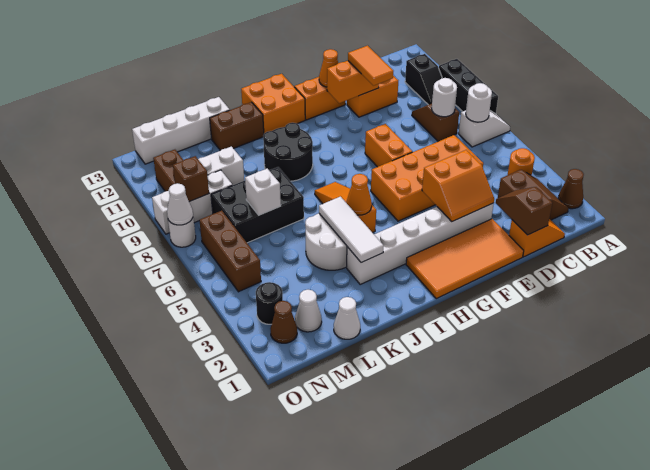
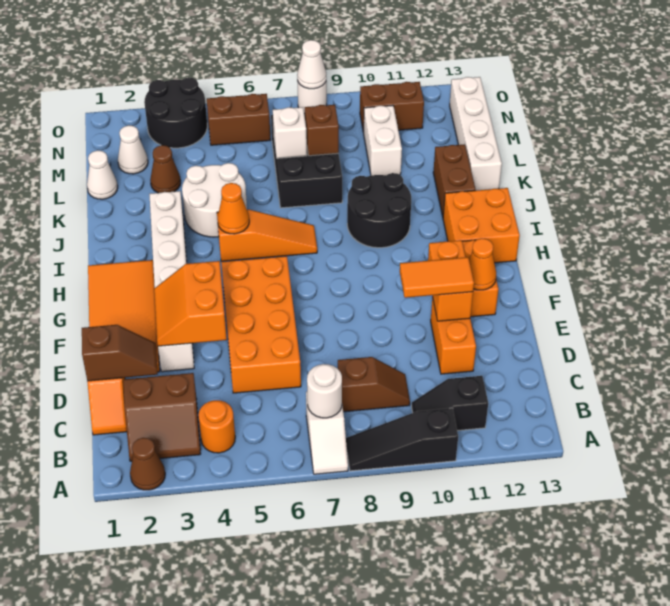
black 1x3 brick [439,59,498,114] -> black 1x3 slope [346,408,458,471]
white 1x1 round brick [432,78,457,117] -> none
orange 1x2 brick [365,124,412,167] -> none
white 1x3 tile [319,197,384,263] -> none
white 1x3 brick [152,170,232,234] -> none
brown 1x1 cone [270,301,297,343] -> brown 1x1 cone moved to [150,145,181,193]
black 1x1 round brick [256,282,283,324] -> black 2x2 round brick [144,77,207,148]
brown 1x3 brick [199,211,261,292] -> brown 1x2 brick [207,94,270,145]
brown 1x1 brick [173,156,209,202] -> brown 1x1 brick moved to [305,105,339,156]

